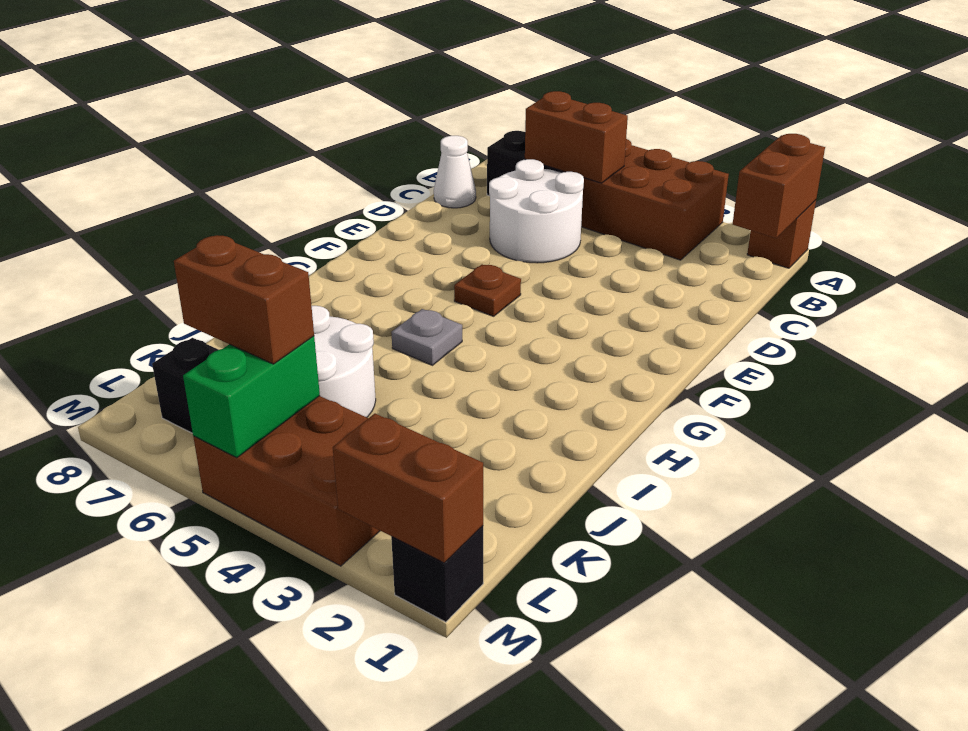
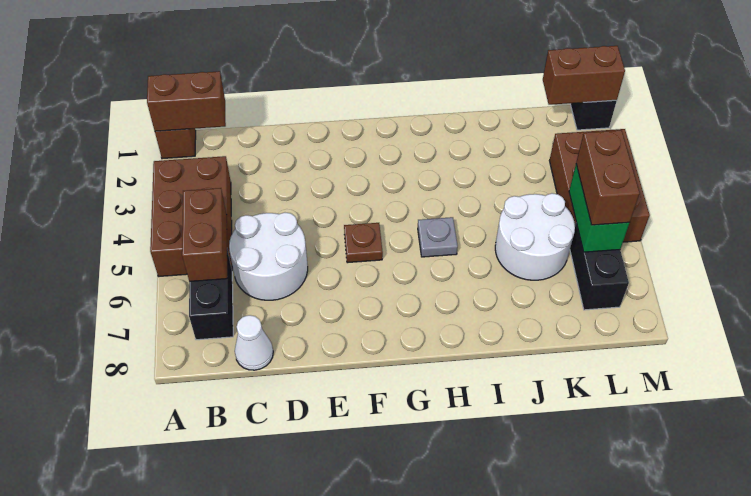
green 1x2 brick [183,336,320,458] -> green 1x2 brick turned to [569,164,629,252]
brown 1x2 brick [333,414,483,563] -> brown 1x2 brick turned to [543,46,625,105]

